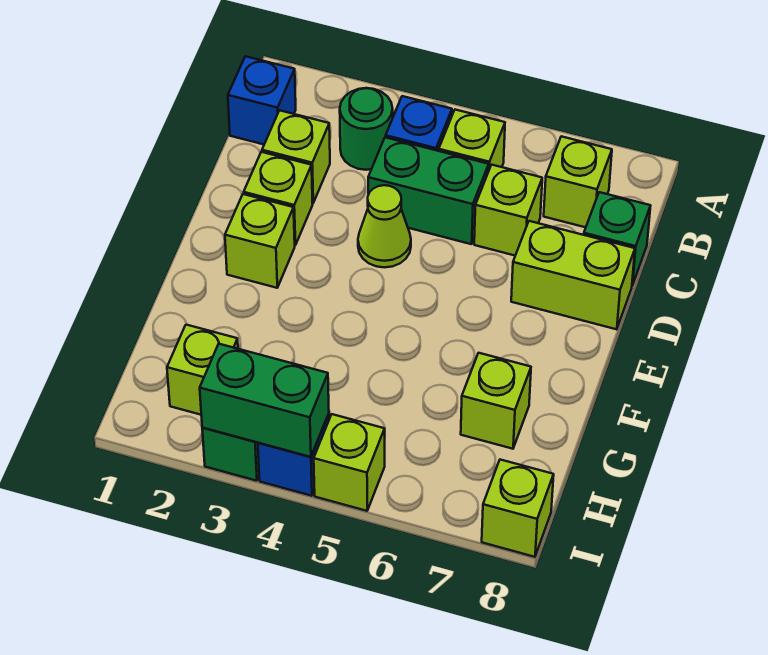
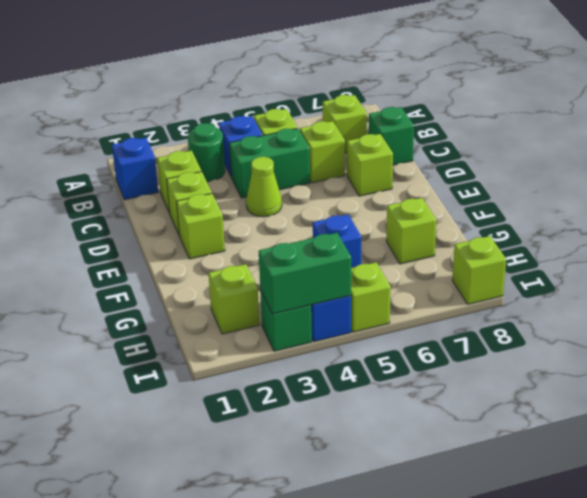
lime 1x2 brick [511,221,635,329] -> lime 1x1 brick [347,134,393,196]
none -> blue 1x1 brick [313,214,361,268]

